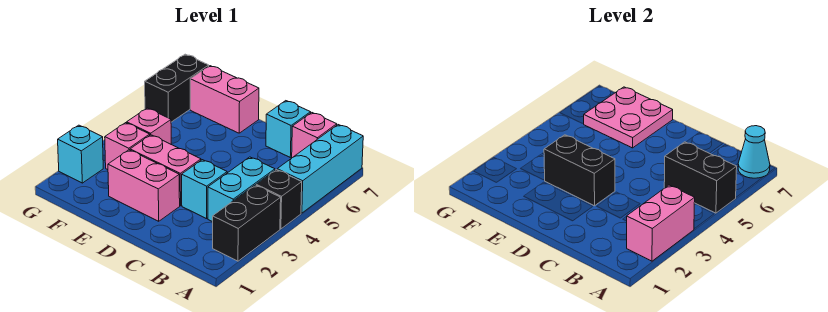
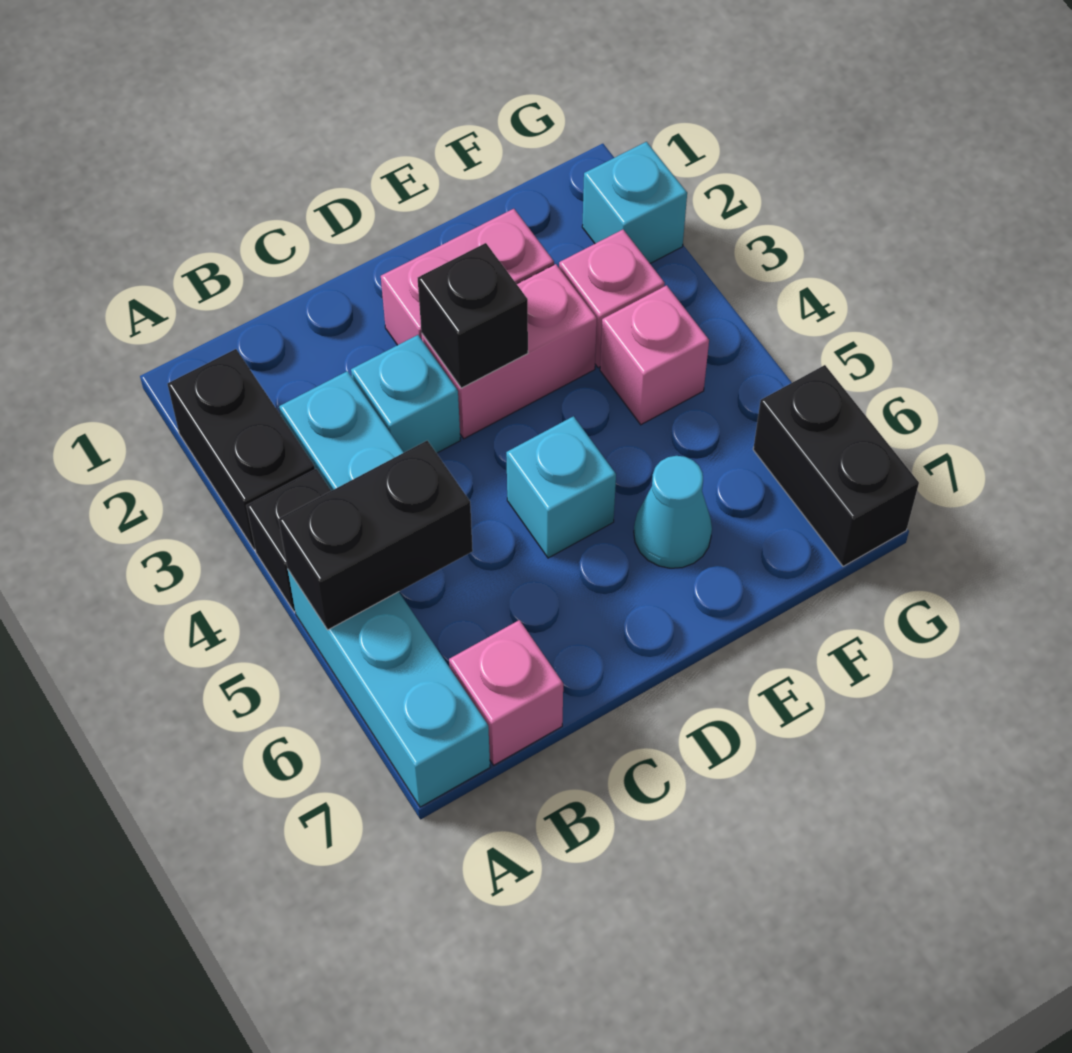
pink 1x2 brick [627,185,695,261] -> none
cyan 1x1 cone [738,126,770,178] -> cyan 1x1 cone moved to [634,456,712,568]
cyan 1x1 brick [266,101,311,157] -> cyan 1x1 brick moved to [506,416,616,558]
black 1x2 brick [544,135,615,206] -> black 1x1 brick [418,243,528,388]
pink 2x2 plate [584,87,673,148] -> none
pink 1x2 brick [190,66,259,133] -> none

